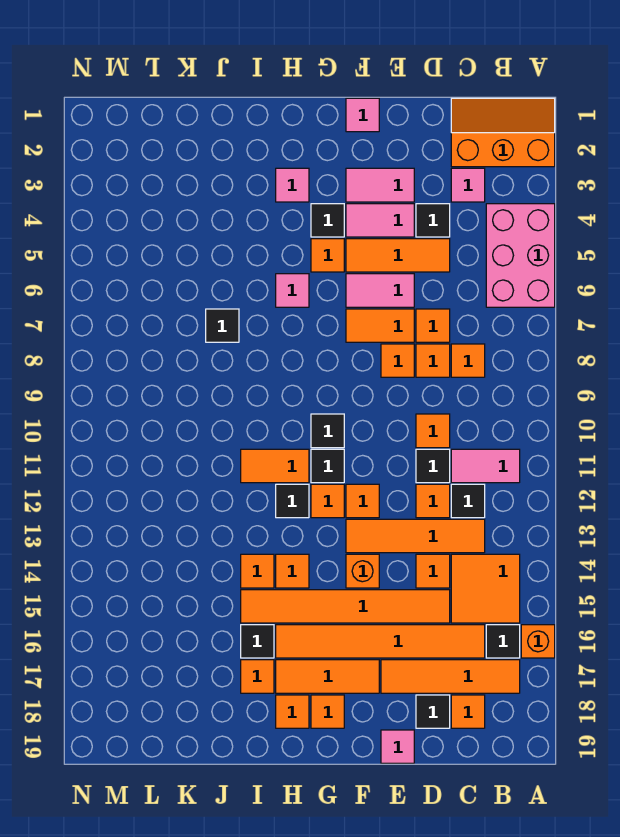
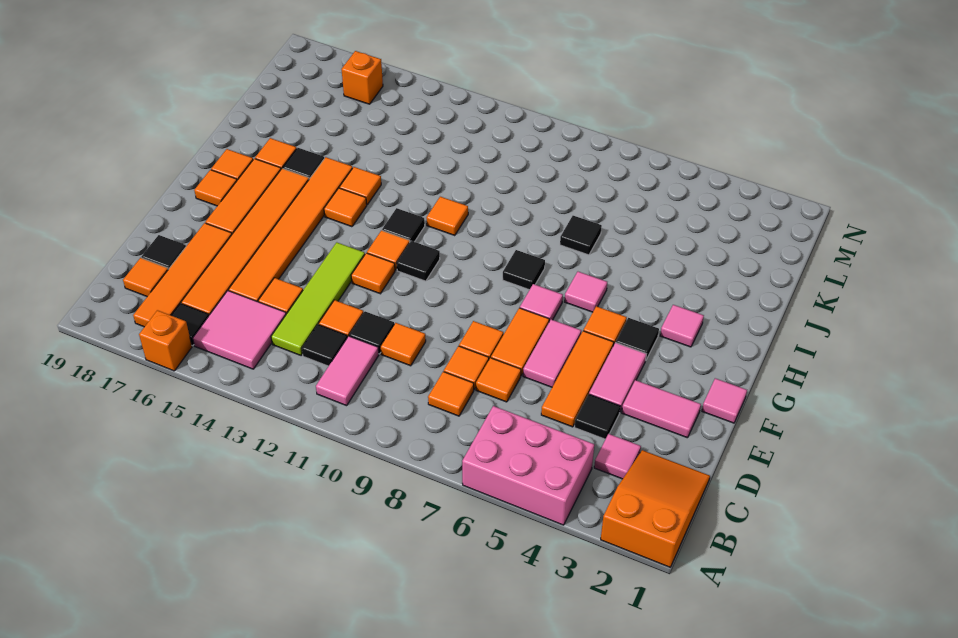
orange 2x3 slope [451,98,555,167] -> orange 2x3 slope turned to [601,450,710,567]
orange 2x2 tile [451,554,520,623] -> pink 2x2 tile [193,291,286,369]
orange 1x4 tile [346,519,485,553] -> lime 1x4 tile [271,242,365,355]
pink 1x2 tile [346,168,414,202] -> pink 1x2 tile turned to [622,380,701,438]
pink 1x1 tile [381,730,414,763] -> pink 1x1 tile moved to [520,284,563,322]
orange 1x1 brick [346,554,379,588] -> orange 1x1 brick moved to [342,51,383,104]
black 1x1 tile [311,414,344,448] -> black 1x1 tile moved to [503,250,545,290]
orange 1x2 tile [241,449,309,483] -> orange 1x1 tile [426,197,468,236]

